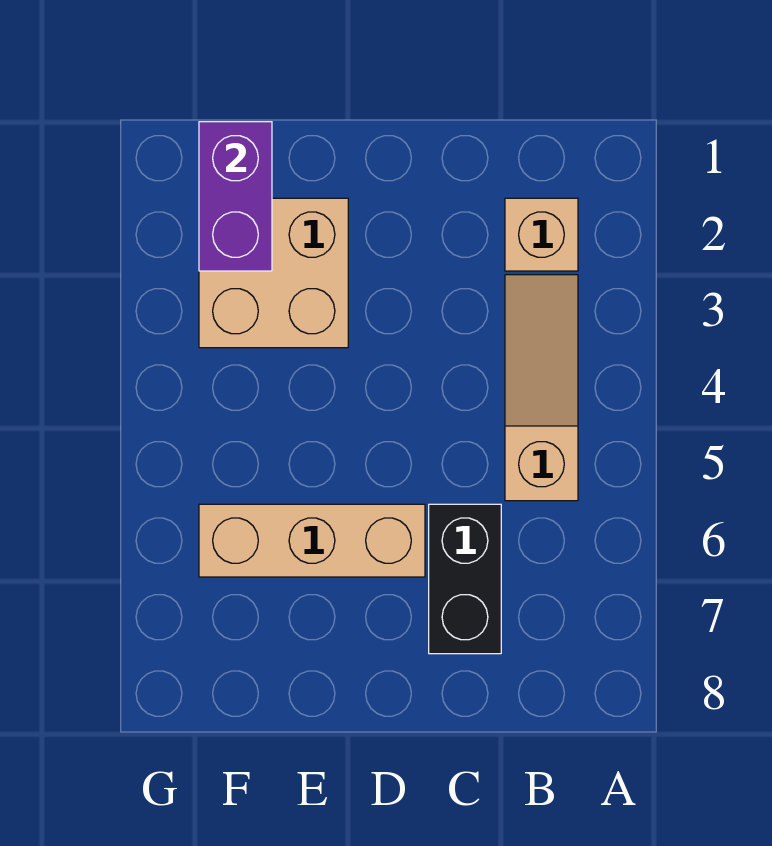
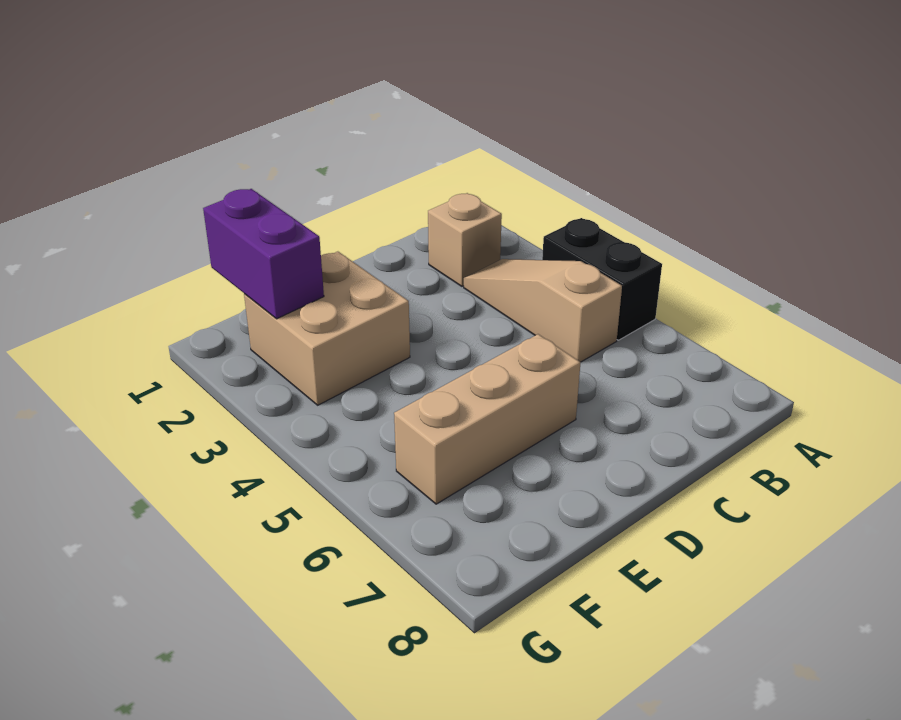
black 1x2 brick [429,504,501,654] -> black 1x2 brick moved to [542,218,662,340]

